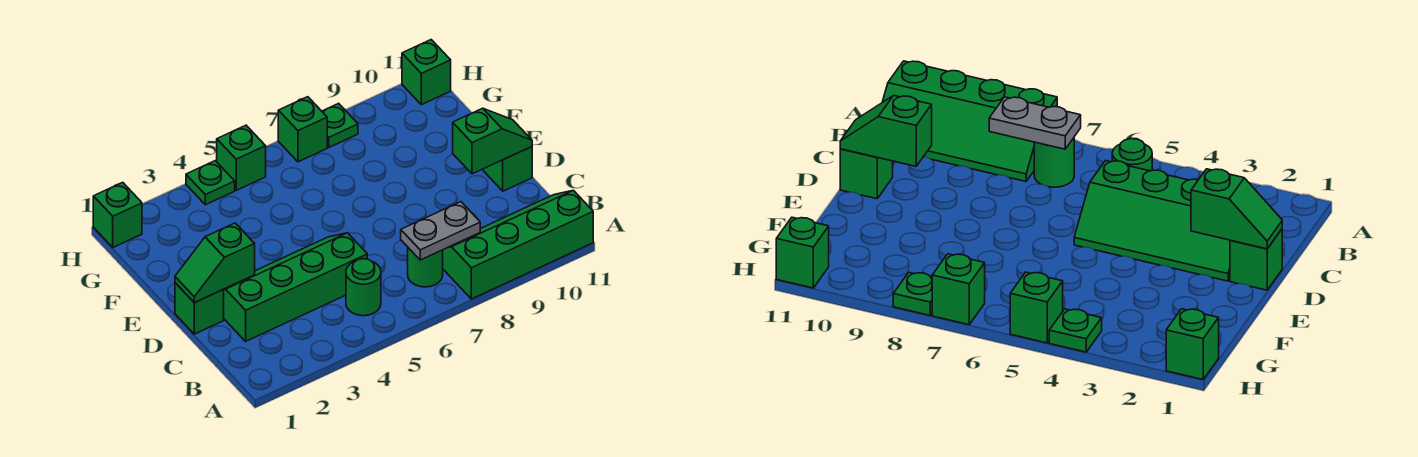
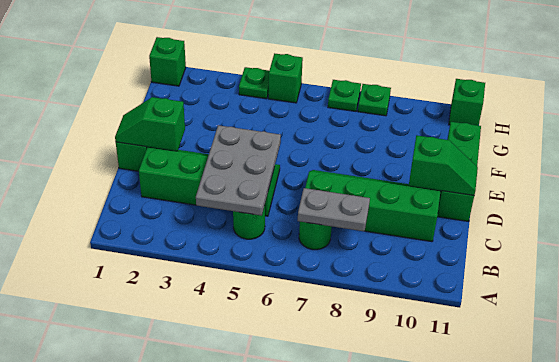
green 2x4 slope [443,190,593,299] -> green 2x4 slope moved to [305,170,440,242]
none -> grey 2x3 plate [196,125,281,216]
green 1x1 brick [483,147,532,191] -> green 1x3 brick [437,122,481,221]
green 1x1 brick [278,97,327,162] -> green 1x1 plate [328,80,361,111]

